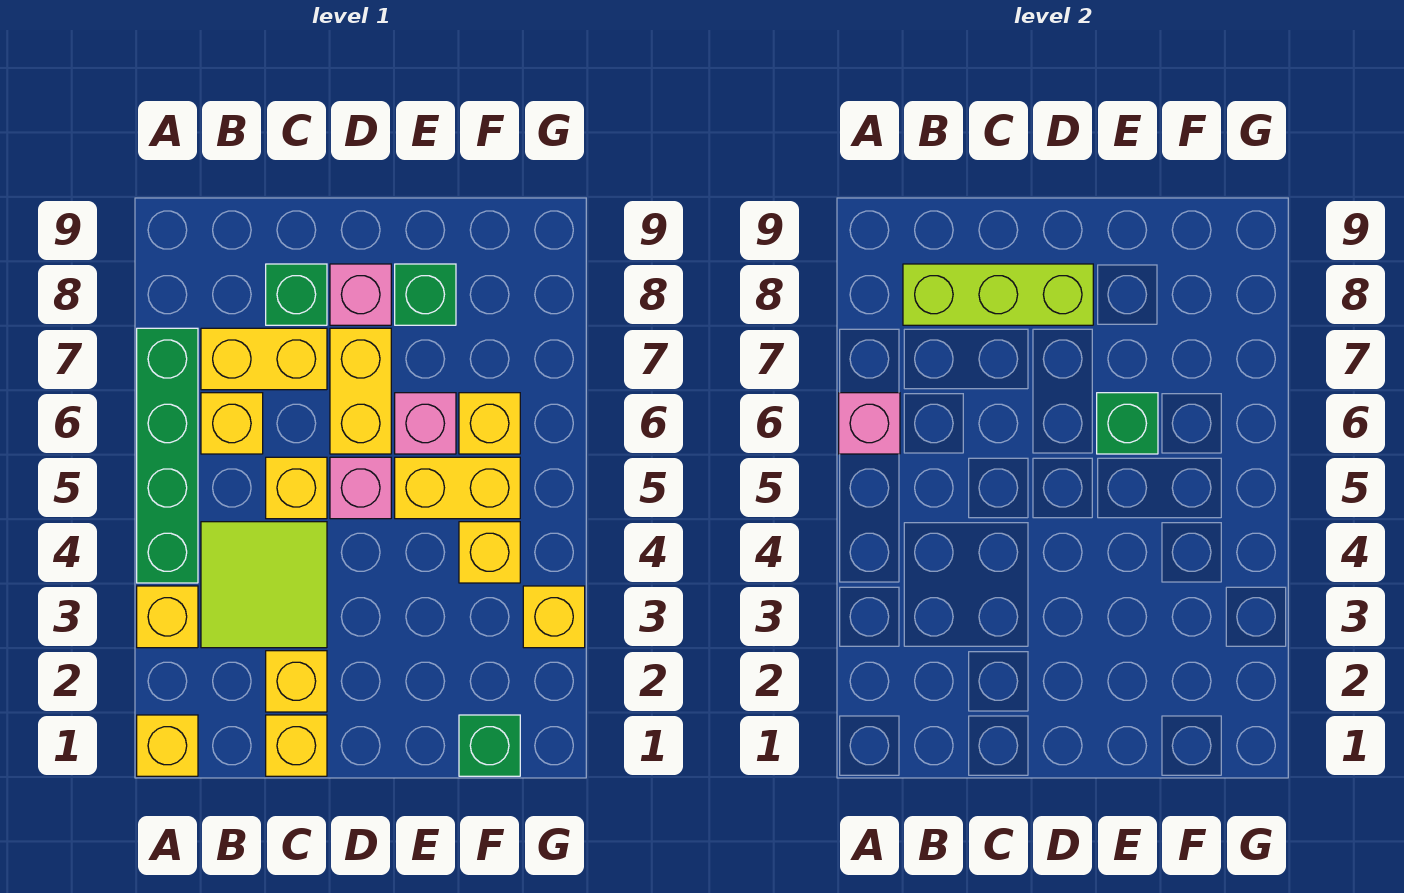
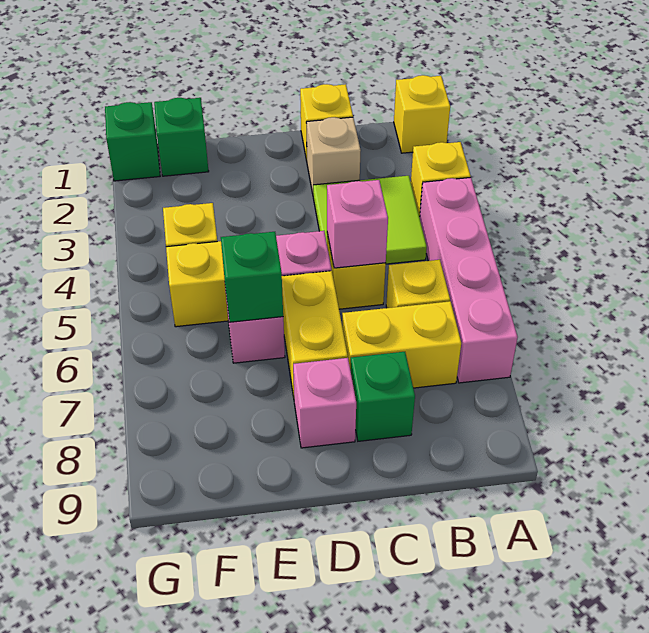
green 1x4 brick [137,328,198,583] -> pink 1x4 brick [420,177,518,383]
pink 1x1 brick [839,393,900,454] -> pink 1x1 brick moved to [327,180,388,268]
lime 1x3 brick [903,264,1093,325] -> none
yellow 1x1 brick [266,651,327,712] -> tan 1x1 brick [306,117,361,194]
green 1x1 brick [395,264,456,325] -> green 1x1 brick moved to [105,102,160,181]
yellow 1x1 brick [459,393,520,454] -> none
yellow 1x1 brick [523,586,585,648] -> none

